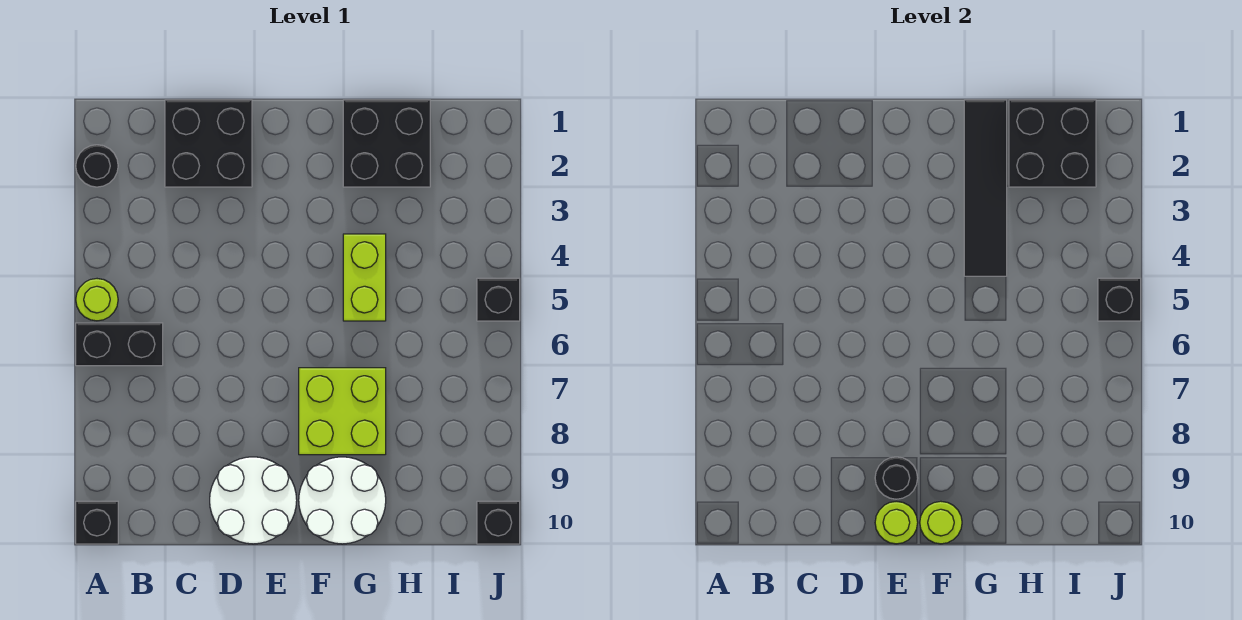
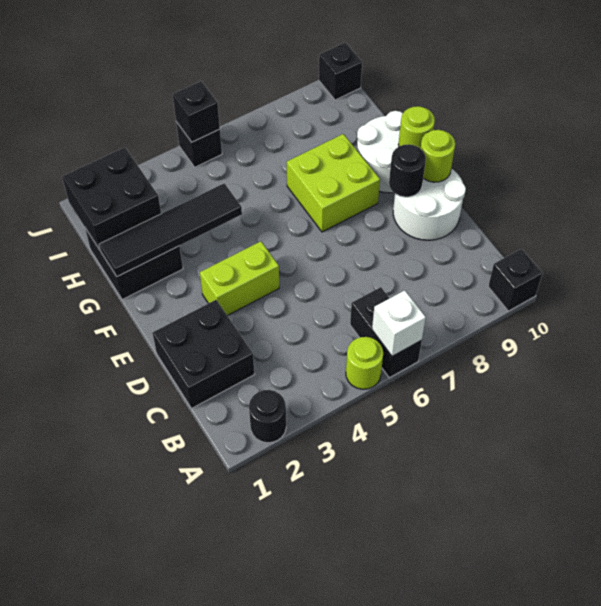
none -> white 1x1 brick [372,290,426,356]
lime 1x2 brick [343,234,386,321] -> lime 1x2 brick moved to [200,241,279,316]

